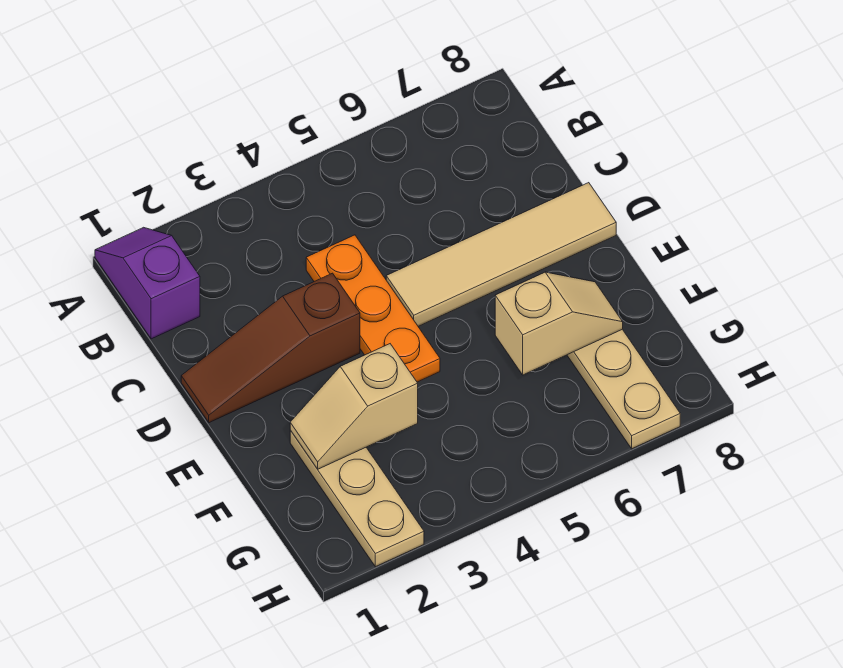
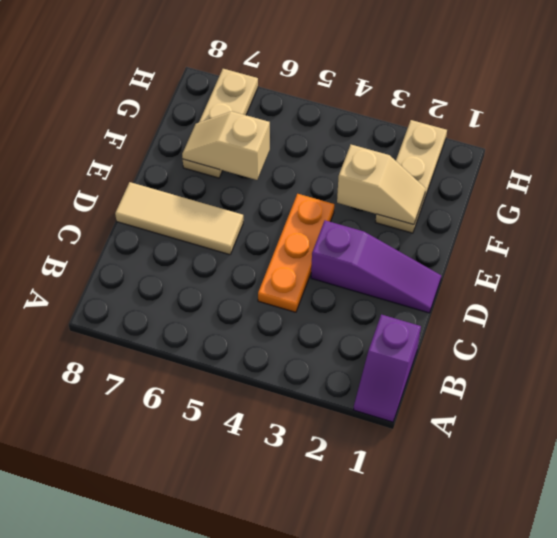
brown 1x3 slope [181,273,360,423] -> purple 1x3 slope [311,220,441,313]
tan 1x4 tile [386,183,616,326] -> tan 1x3 tile [115,182,243,255]

